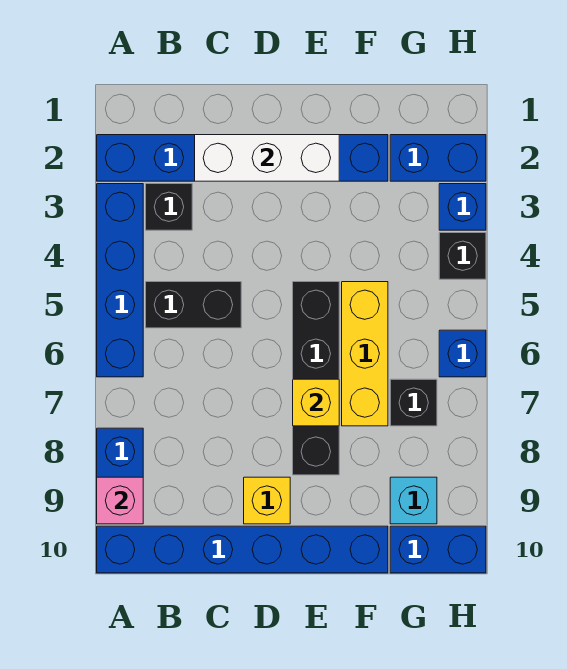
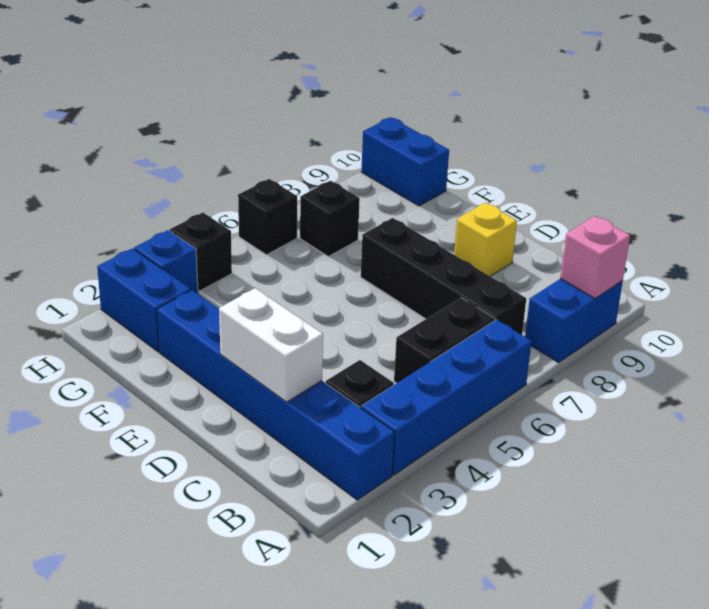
blue 1x6 brick [97,526,388,573] -> none
black 1x2 brick [146,282,241,328] -> black 1x2 brick turned to [394,298,495,383]
white 1x3 brick [195,135,339,181] -> white 1x2 brick [219,288,323,402]
black 1x4 brick [293,282,339,475] -> black 1x4 brick turned to [361,218,526,335]
yellow 1x1 brick [293,379,339,426] -> none
yellow 1x3 brick [342,282,388,426] -> none
cyan 1x1 brick [390,477,437,524] -> none
blue 1x1 brick [439,330,486,377] -> black 1x1 brick [238,179,297,255]

